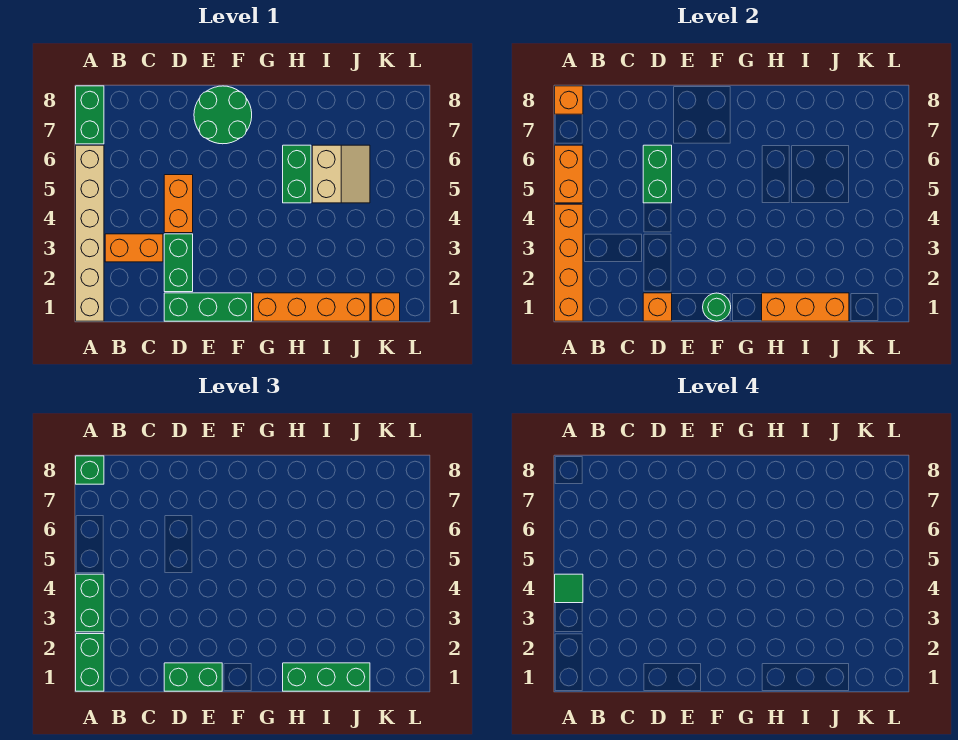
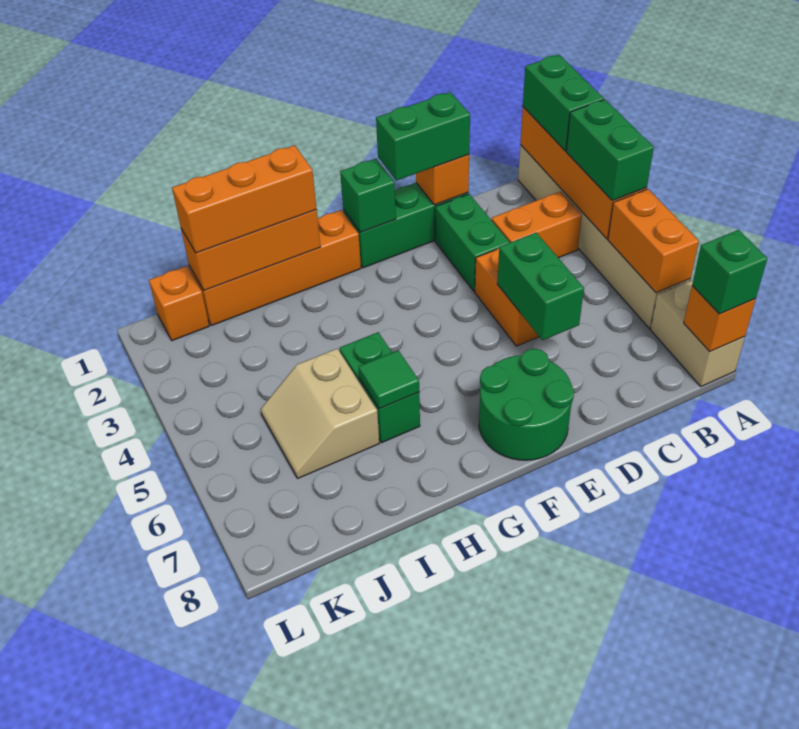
green 1x1 tile [555,574,583,603] -> green 1x1 tile moved to [359,350,419,408]
green 1x2 brick [76,86,104,144] -> tan 1x2 brick [650,280,745,386]
green 1x1 round brick [703,293,731,321] -> green 1x1 brick [340,159,396,232]
green 1x3 brick [283,663,370,691] -> orange 1x3 brick [172,145,317,253]

